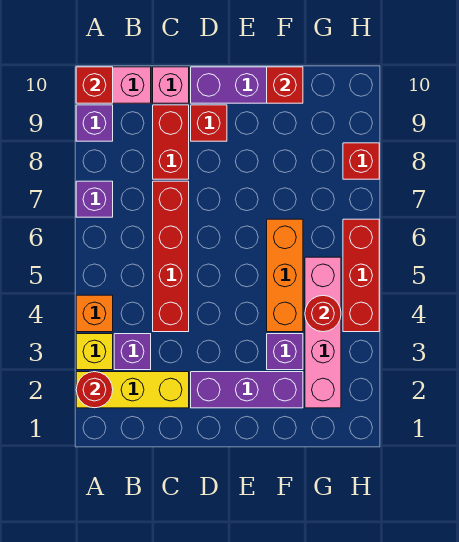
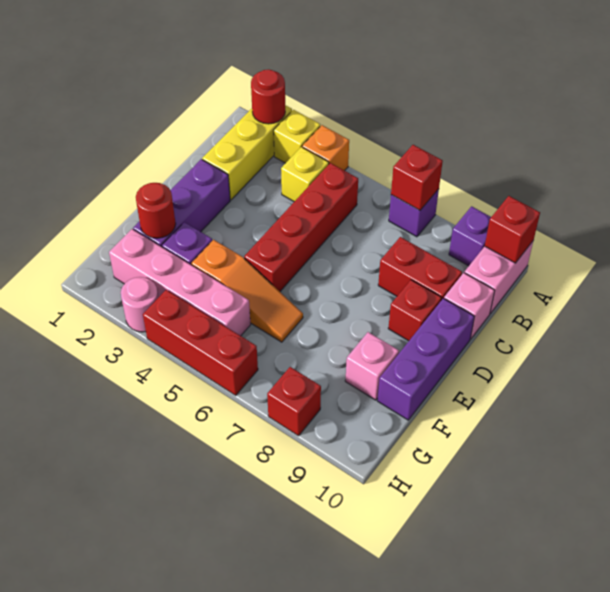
purple 1x1 brick [114,334,151,370] -> none
none -> yellow 1x1 brick [281,147,329,202]
red 1x4 brick [153,181,189,332] -> red 1x4 brick turned to [244,163,358,291]
orange 1x3 brick [267,219,303,332] -> orange 1x3 slope [191,240,303,342]
none -> pink 1x1 brick [345,332,399,400]
red 1x1 brick [267,67,303,103] -> red 1x1 brick moved to [391,145,443,210]
red 1x1 round brick [305,296,341,332] -> red 1x1 round brick moved to [136,183,176,238]
none -> pink 1x1 round brick [121,277,158,332]

